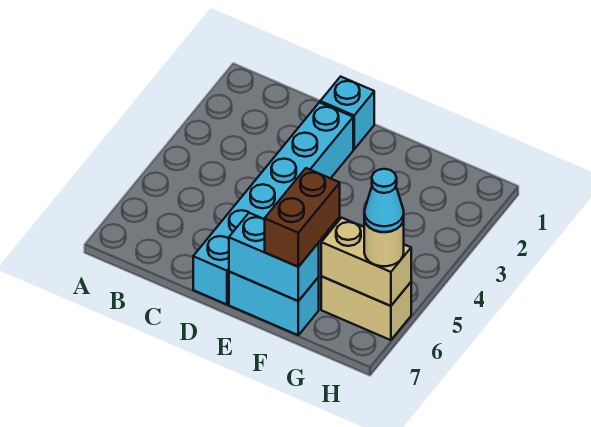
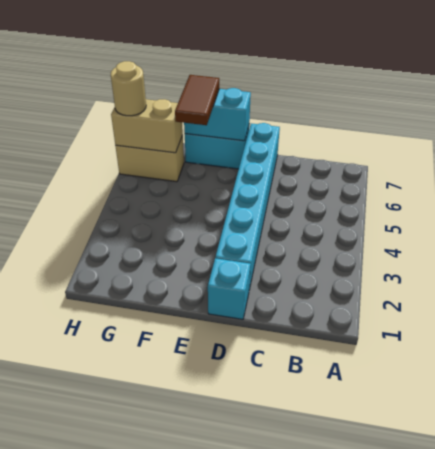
brown 1x2 brick [265,168,340,267] -> brown 1x2 tile [175,75,219,125]
cyan 1x1 cone [364,169,404,232] -> none

